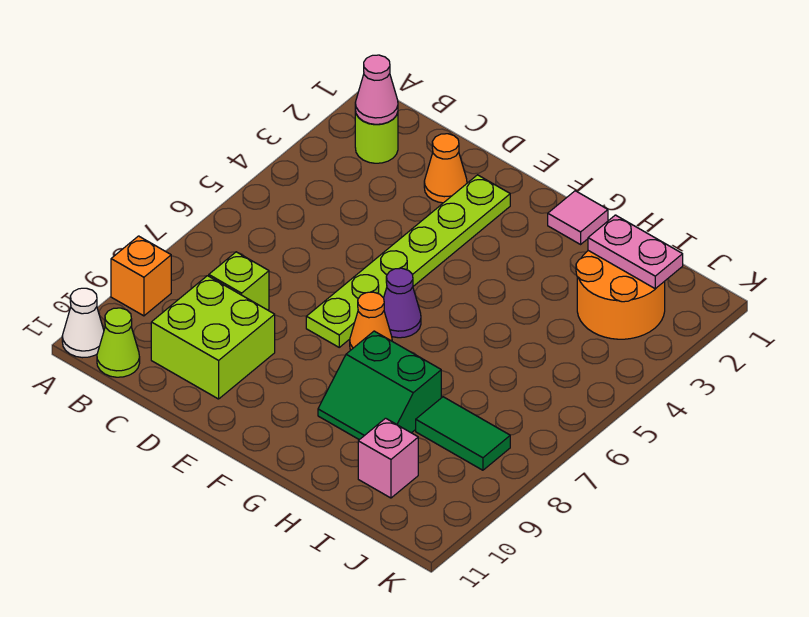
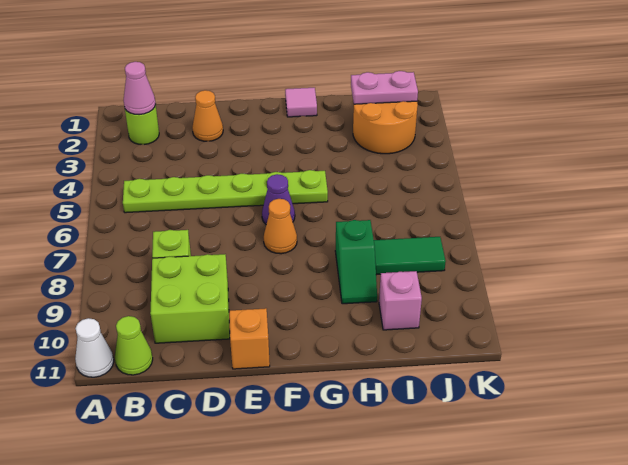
orange 1x1 brick [111,236,171,316] -> orange 1x1 brick moved to [229,308,270,369]
lime 1x6 plate [306,175,510,347] -> lime 1x6 plate turned to [123,170,328,213]
green 2x2 slope [318,331,441,440] -> green 1x2 slope [335,220,377,304]

